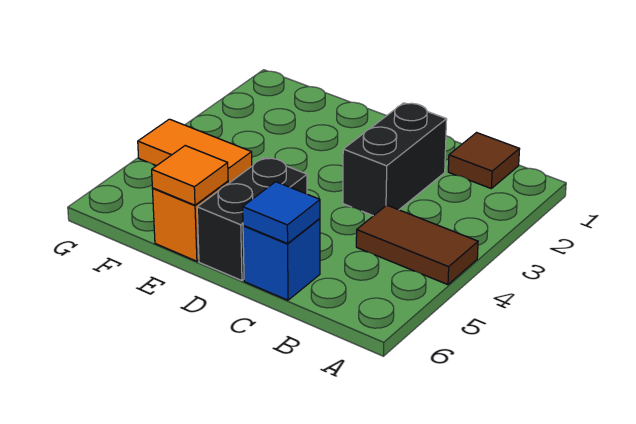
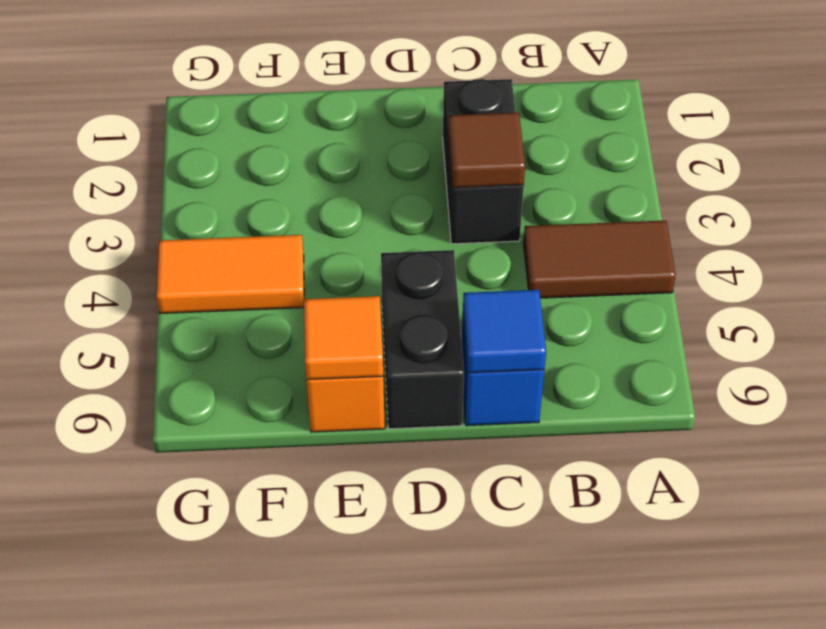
brown 1x1 tile [448,133,520,188] -> brown 1x1 tile moved to [448,113,525,188]

